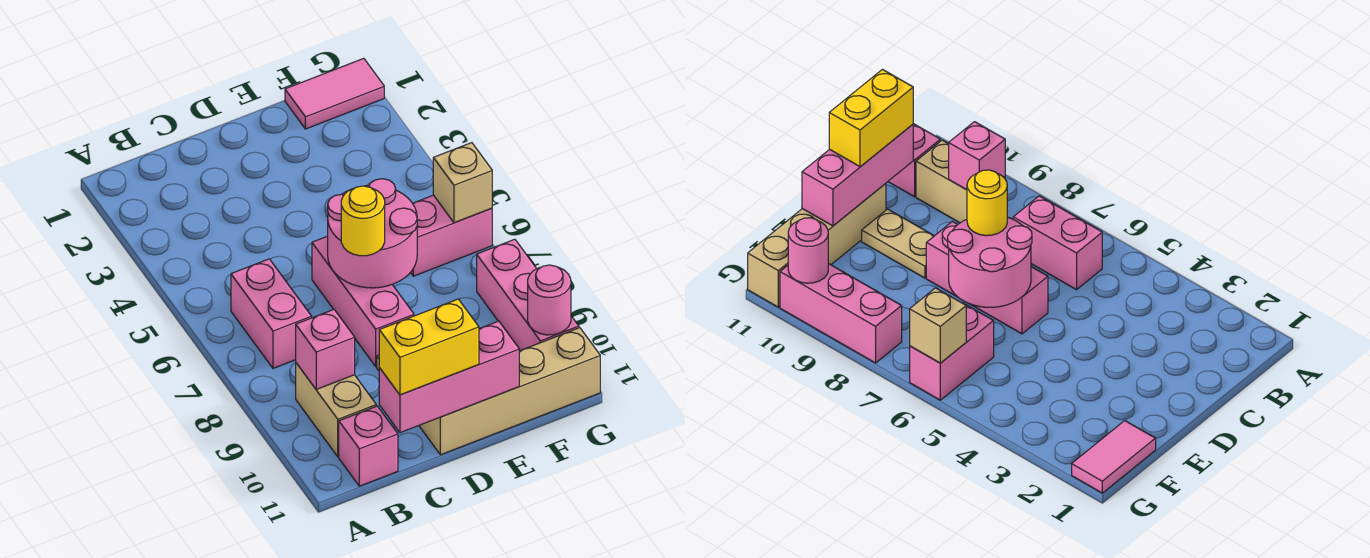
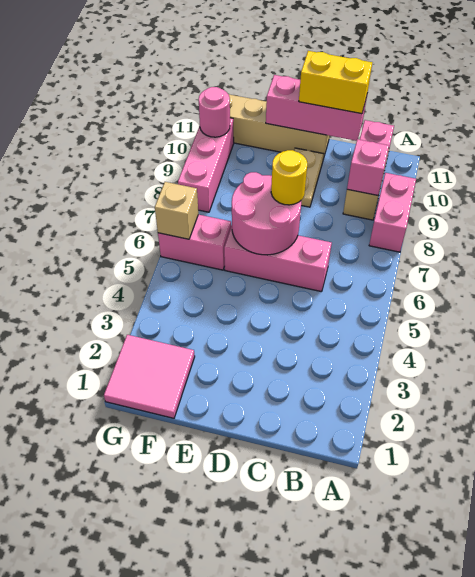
pink 1x2 brick [231,259,312,368] -> pink 1x2 brick moved to [369,173,416,252]
pink 1x3 brick [312,236,414,366] -> pink 1x3 brick turned to [224,225,332,292]
pink 1x2 tile [285,58,384,129] -> pink 2x2 tile [104,335,195,418]

